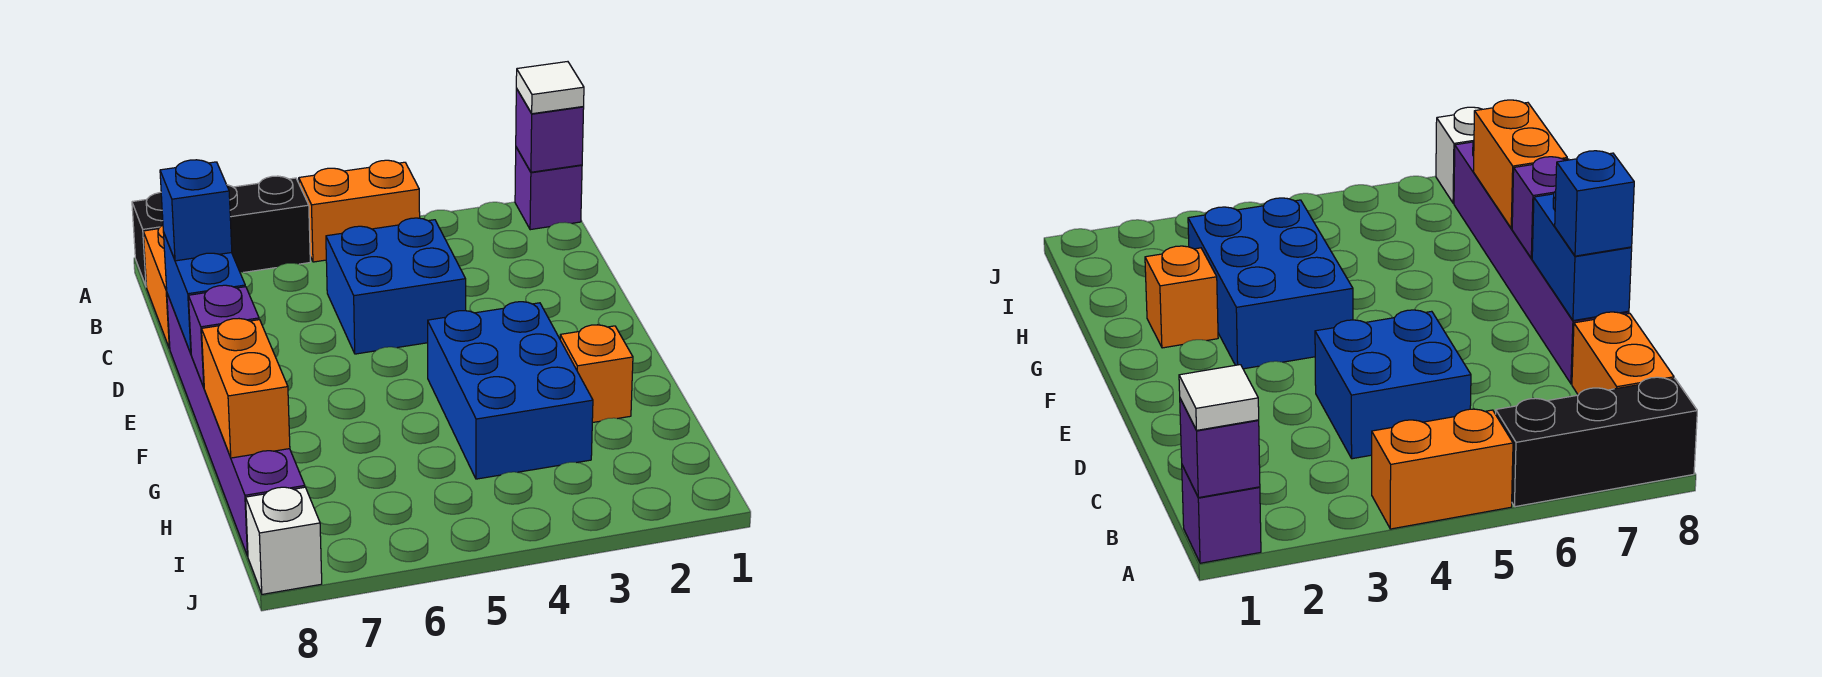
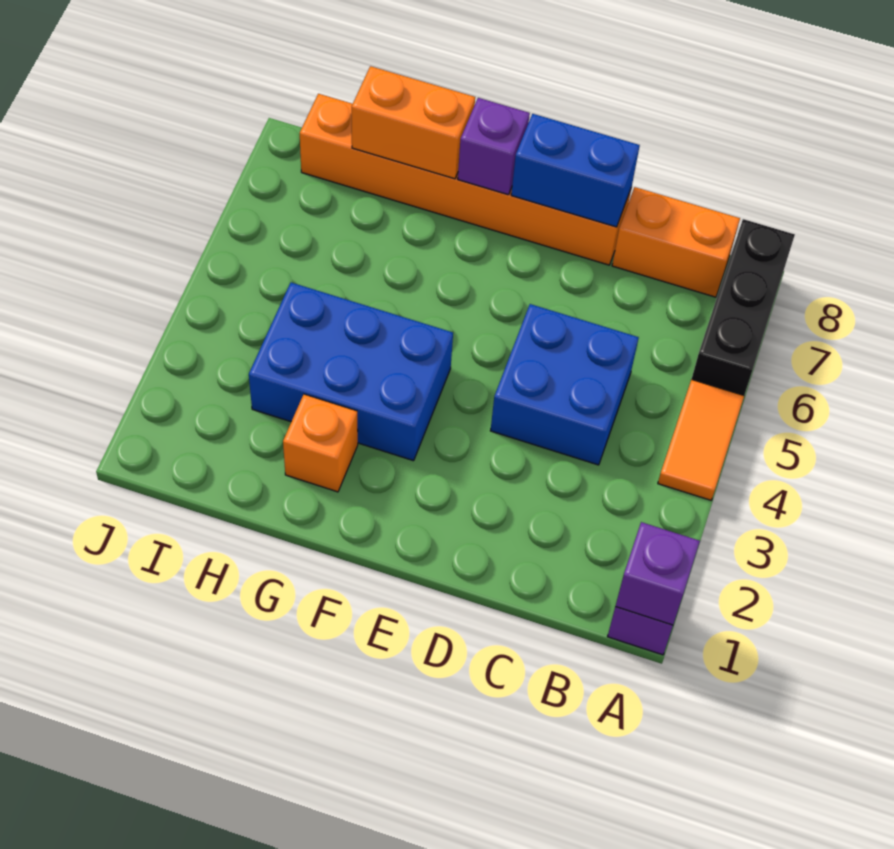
white 1x1 tile [516,62,584,114] -> none
orange 1x2 brick [299,160,420,262] -> orange 1x2 tile [658,379,744,500]
purple 1x6 brick [167,294,305,556] -> orange 1x6 brick [300,94,631,265]
blue 1x1 brick [160,160,232,261] -> none
white 1x1 brick [246,487,322,594] -> none

